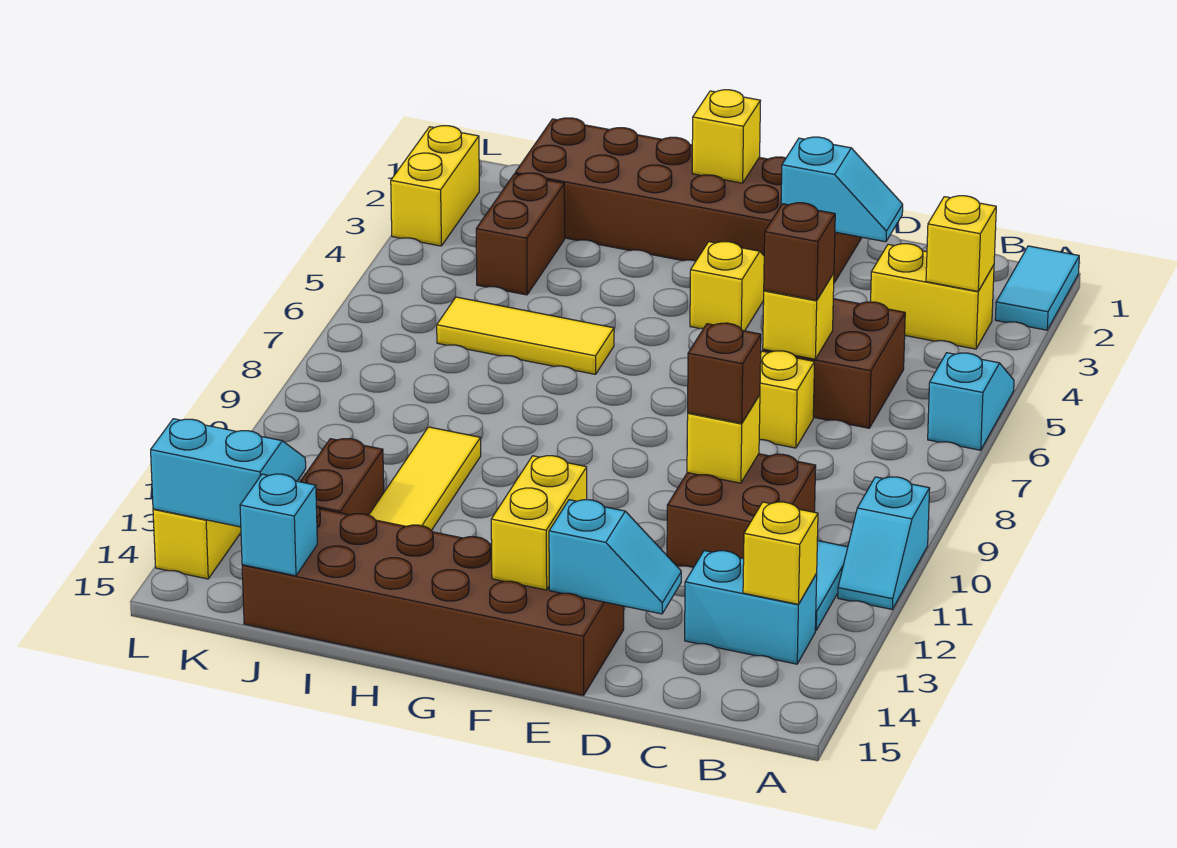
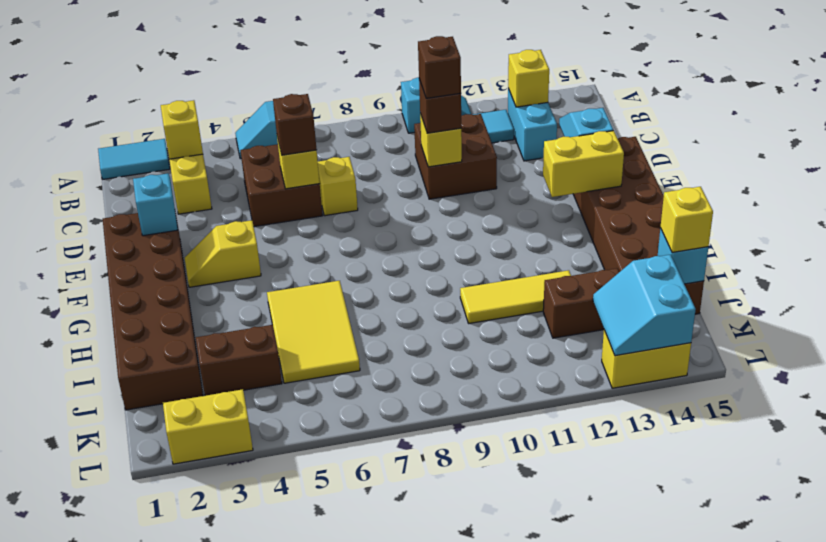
none -> brown 1x1 brick [418,36,461,98]
yellow 1x1 brick [692,90,760,183] -> yellow 1x1 brick moved to [660,187,713,253]
yellow 1x3 tile [437,297,614,374] -> yellow 2x3 tile [267,281,360,383]

